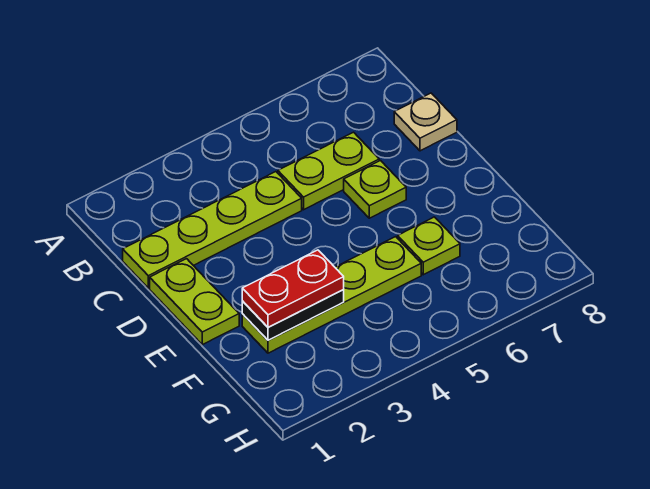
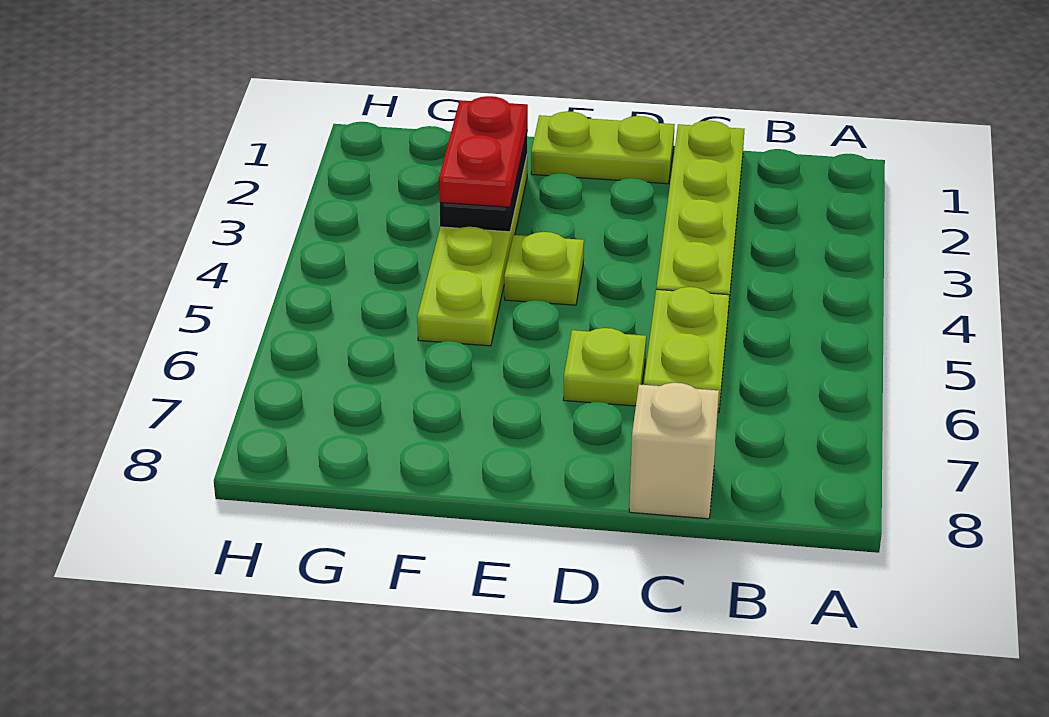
tan 1x1 plate [394,93,457,151] -> tan 1x1 brick [629,383,719,519]
lime 1x1 plate [398,217,460,275] -> lime 1x1 plate moved to [504,232,584,305]

